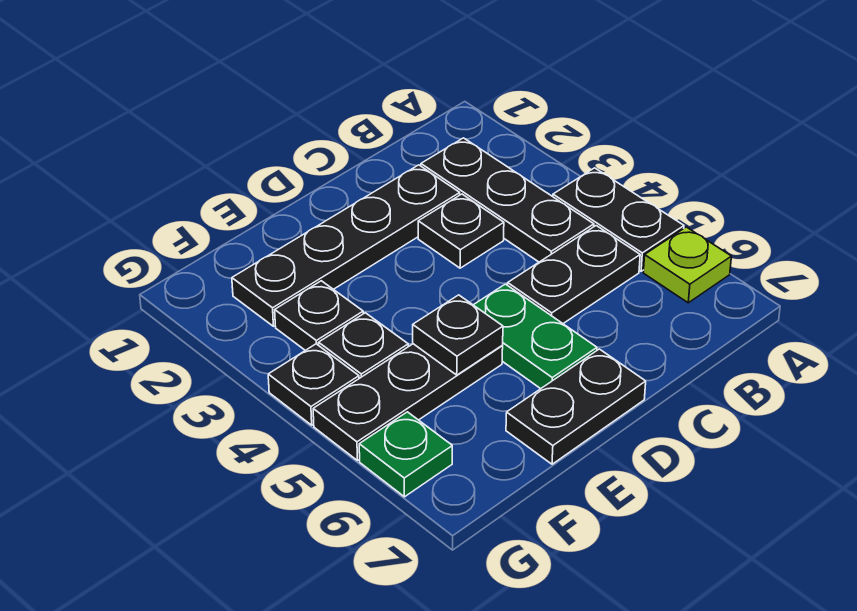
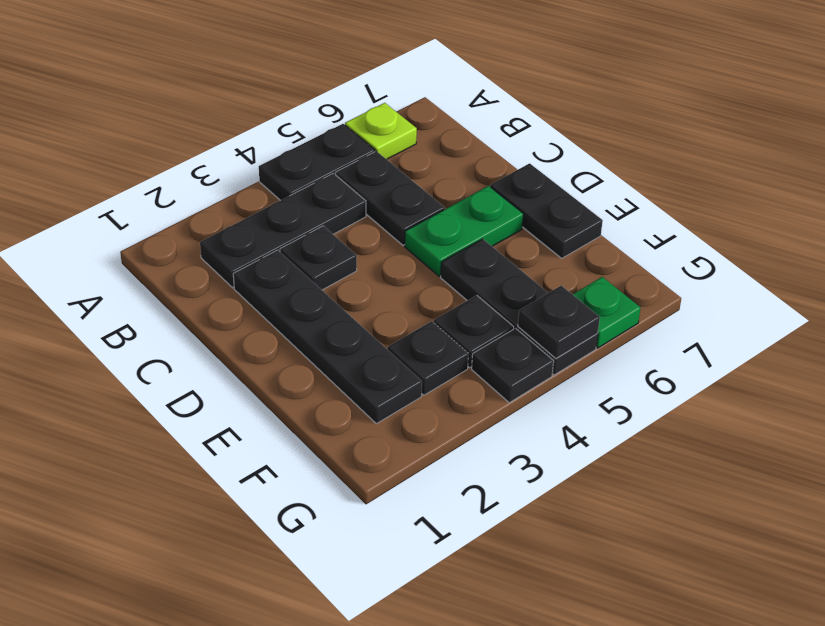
black 1x1 plate [413,295,503,375] -> black 1x1 plate moved to [518,286,600,358]

